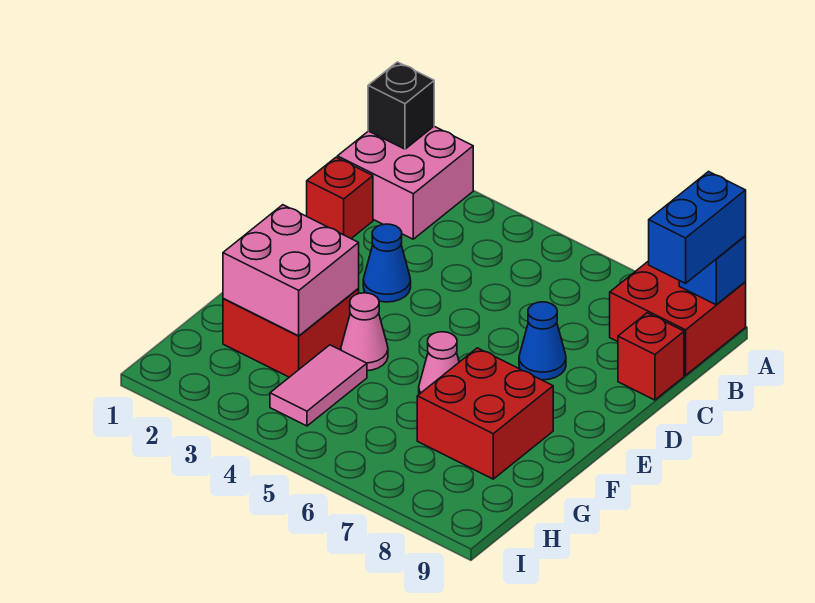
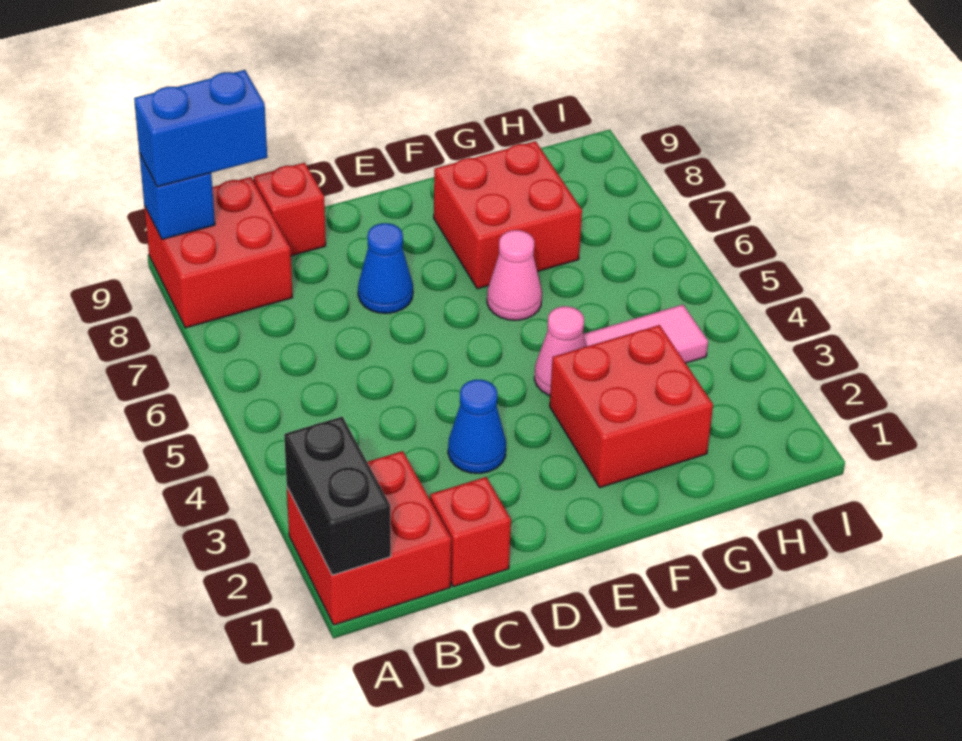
pink 2x2 brick [337,126,473,239] -> red 2x2 brick [287,451,451,625]
black 1x1 brick [368,62,434,149] -> black 1x2 brick [284,417,391,575]
pink 2x2 brick [223,205,359,336] -> none

